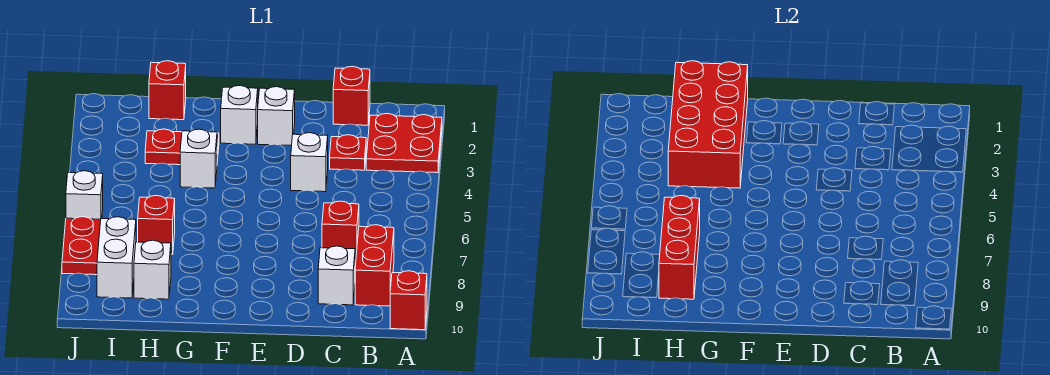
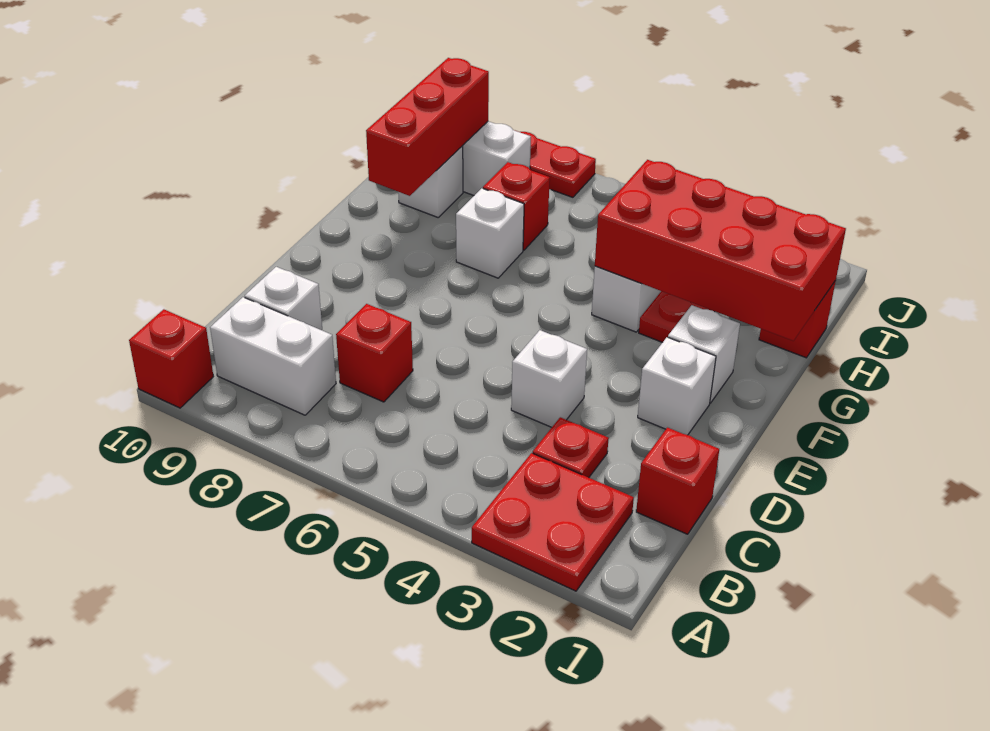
red 1x2 brick [355,225,394,306] -> white 1x2 brick [210,297,336,415]
red 1x3 brick [659,195,700,299] -> red 1x3 brick turned to [366,58,489,196]
white 1x1 brick [66,171,103,219] -> white 1x1 brick moved to [456,188,524,278]

